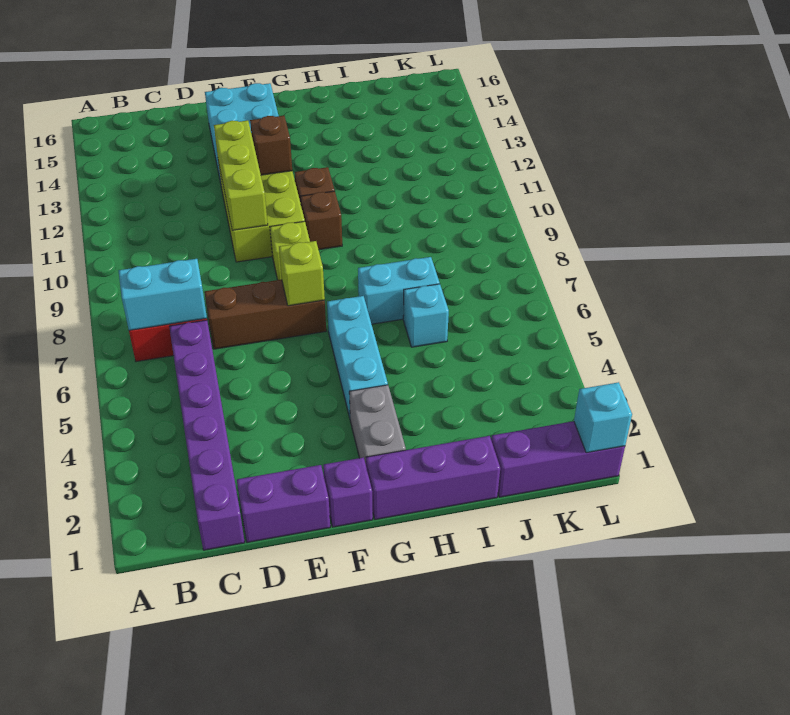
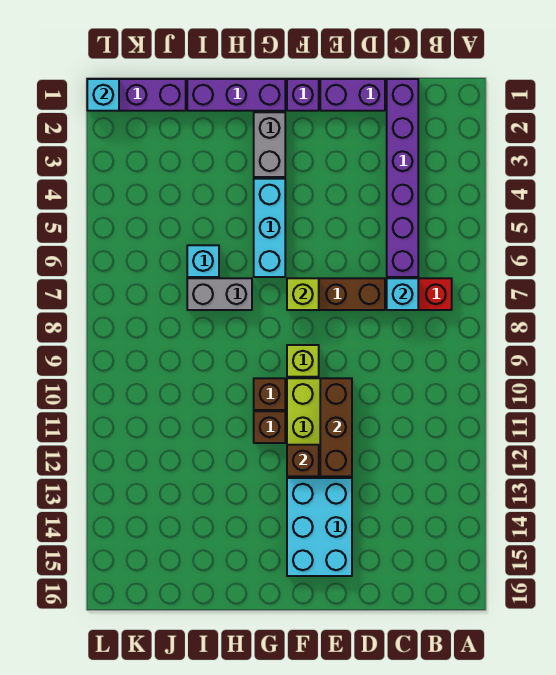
cyan 1x2 brick [119,259,207,330] -> cyan 1x1 brick [387,278,418,310]
lime 1x3 brick [214,120,268,230] -> brown 1x3 brick [320,378,352,476]
cyan 1x2 brick [358,257,440,324] -> grey 1x2 brick [187,278,252,310]

